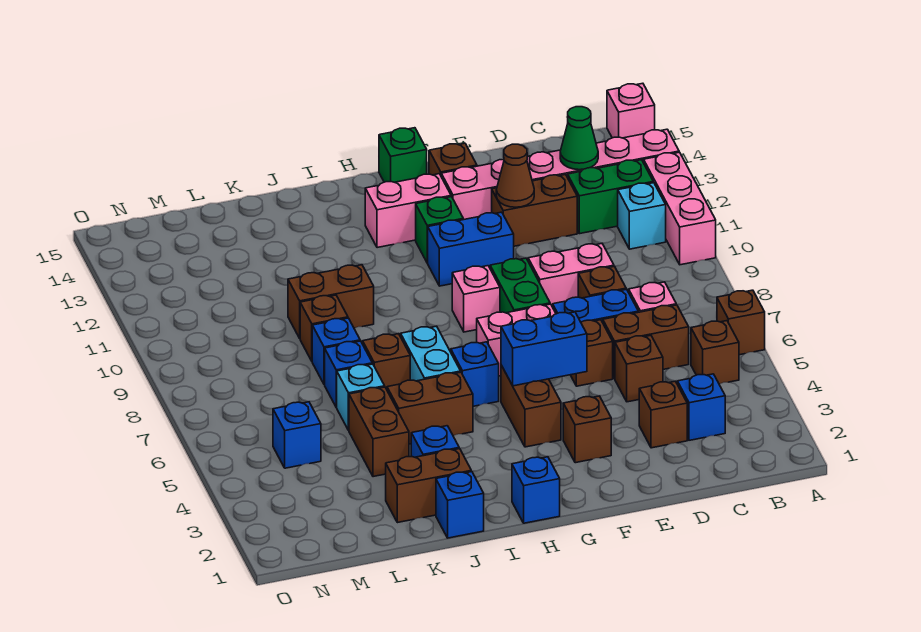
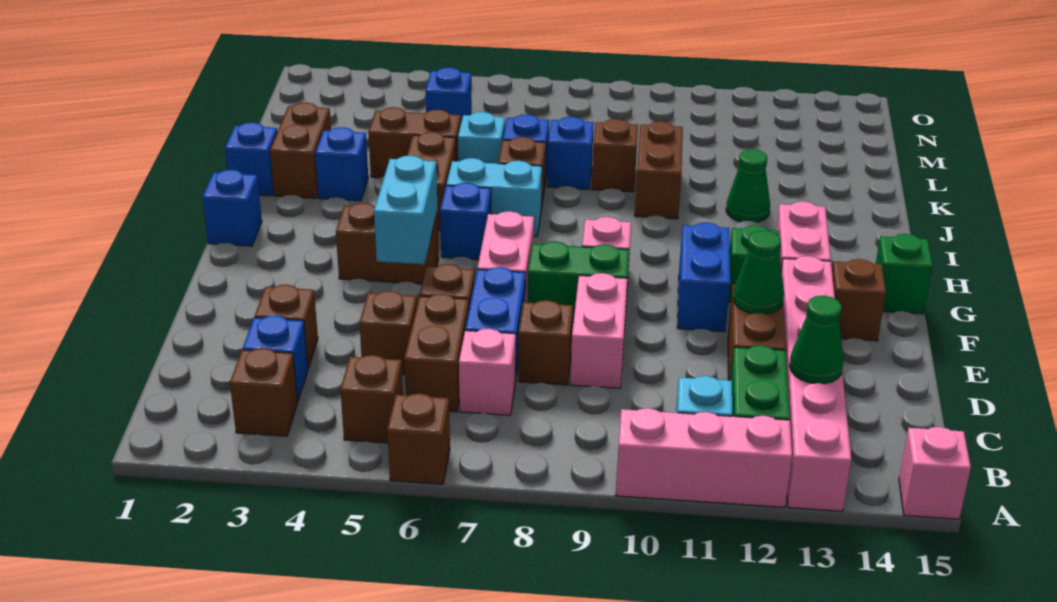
brown 1x1 cone [496,144,534,207] -> green 1x1 cone [733,230,784,314]
brown 1x1 brick [563,396,611,463] -> brown 1x1 brick moved to [230,348,298,436]
blue 1x2 brick [501,312,587,386] -> cyan 1x2 brick [374,156,438,264]
none -> green 1x1 cone [726,149,770,222]

